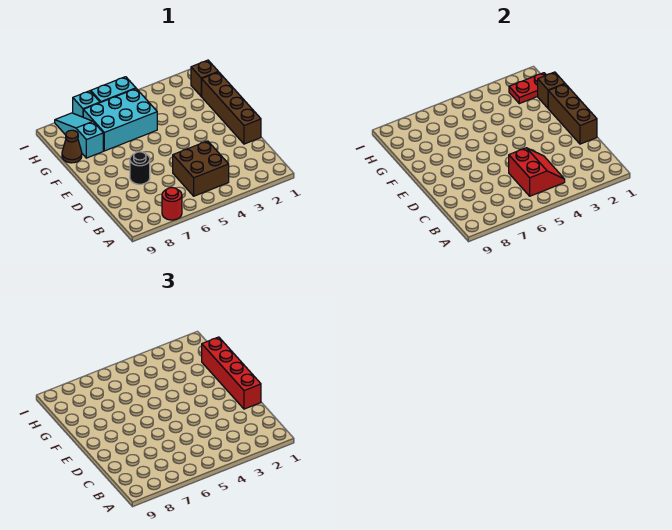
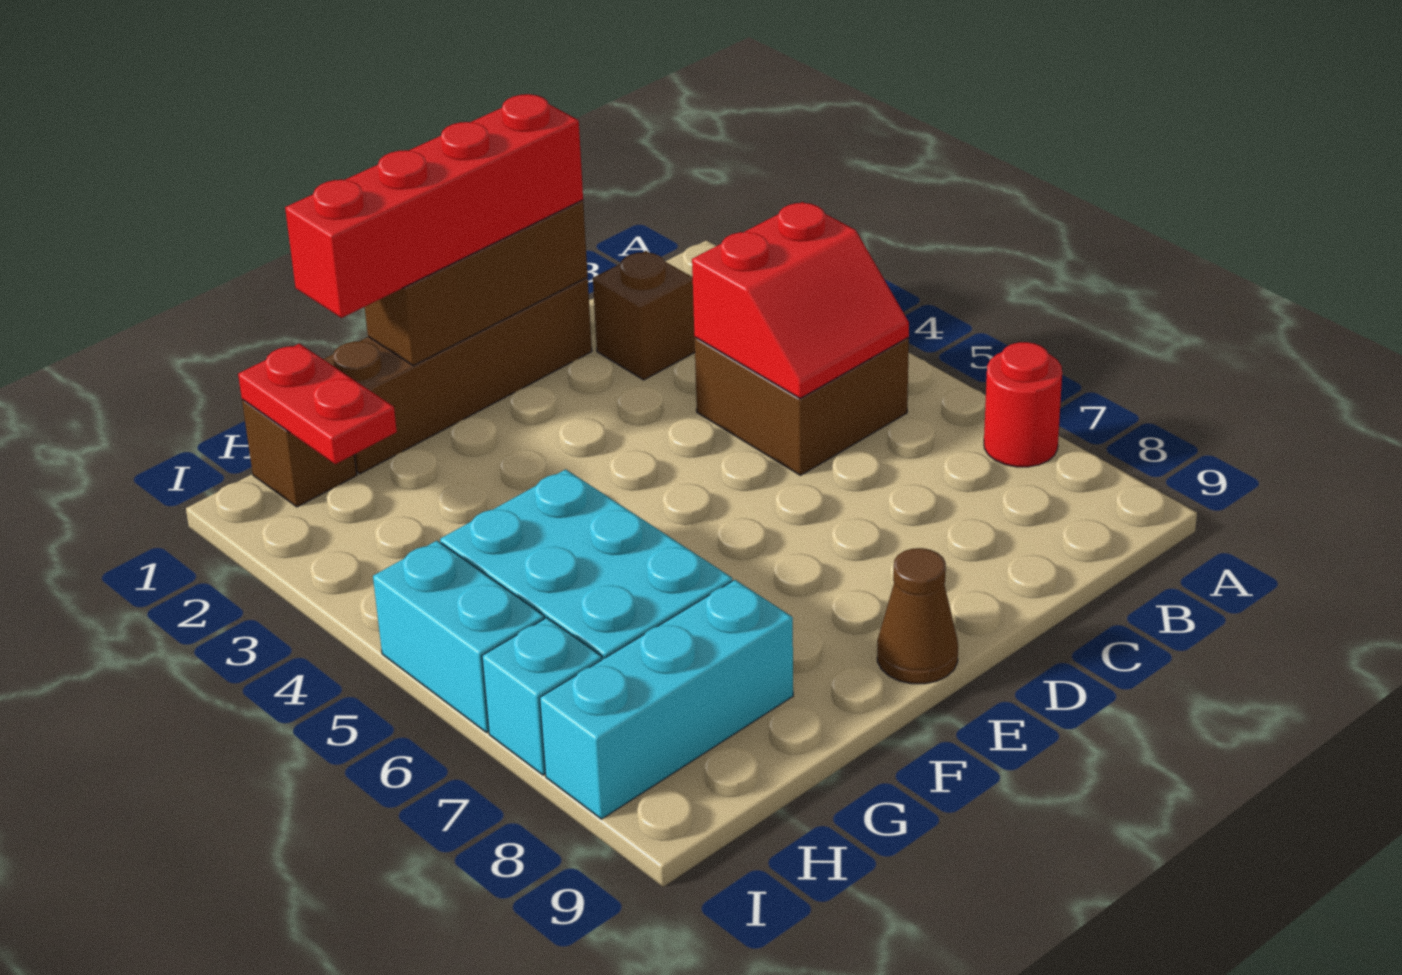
red 2x2 slope [509,148,565,196] -> red 2x2 slope turned to [692,202,909,398]
black 1x1 round brick [130,152,150,184] -> none
brown 1x1 brick [538,72,565,108] -> brown 1x1 brick moved to [593,251,695,380]
cyan 1x3 slope [55,113,103,158] -> cyan 1x3 brick [540,580,793,819]
brown 1x1 cone [62,130,82,163] -> brown 1x1 cone moved to [877,548,958,684]

